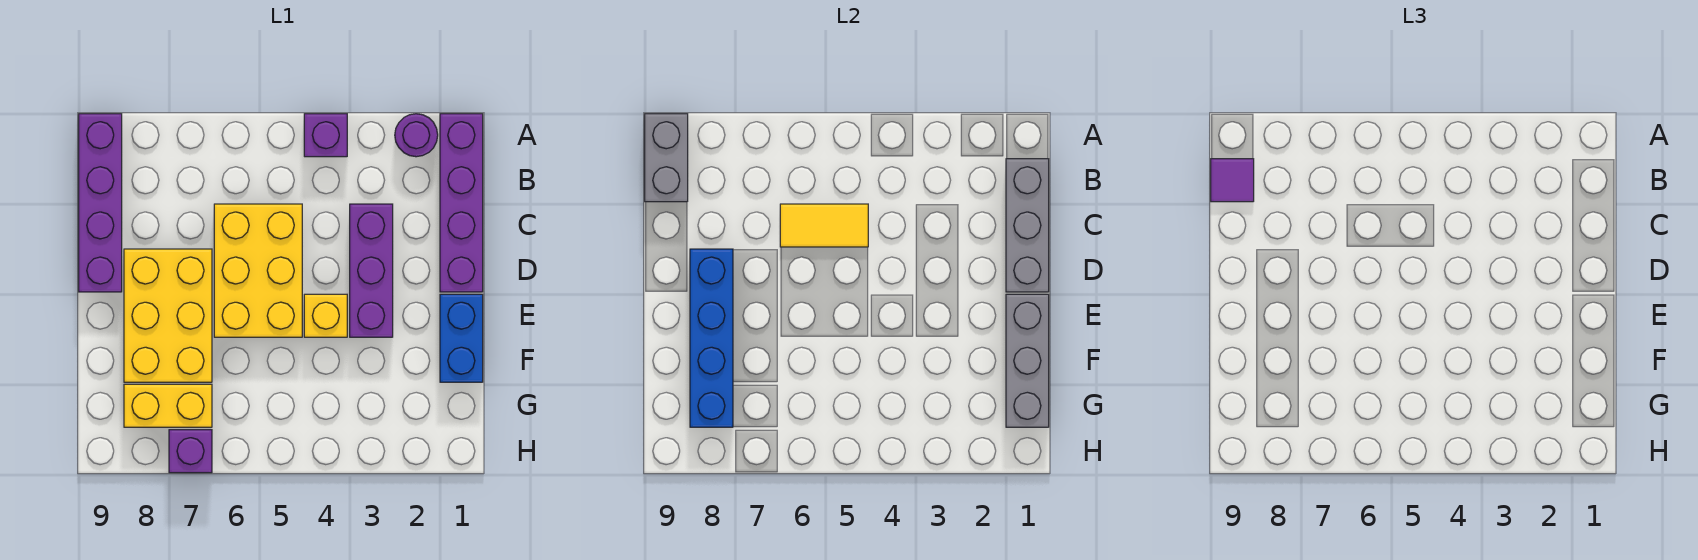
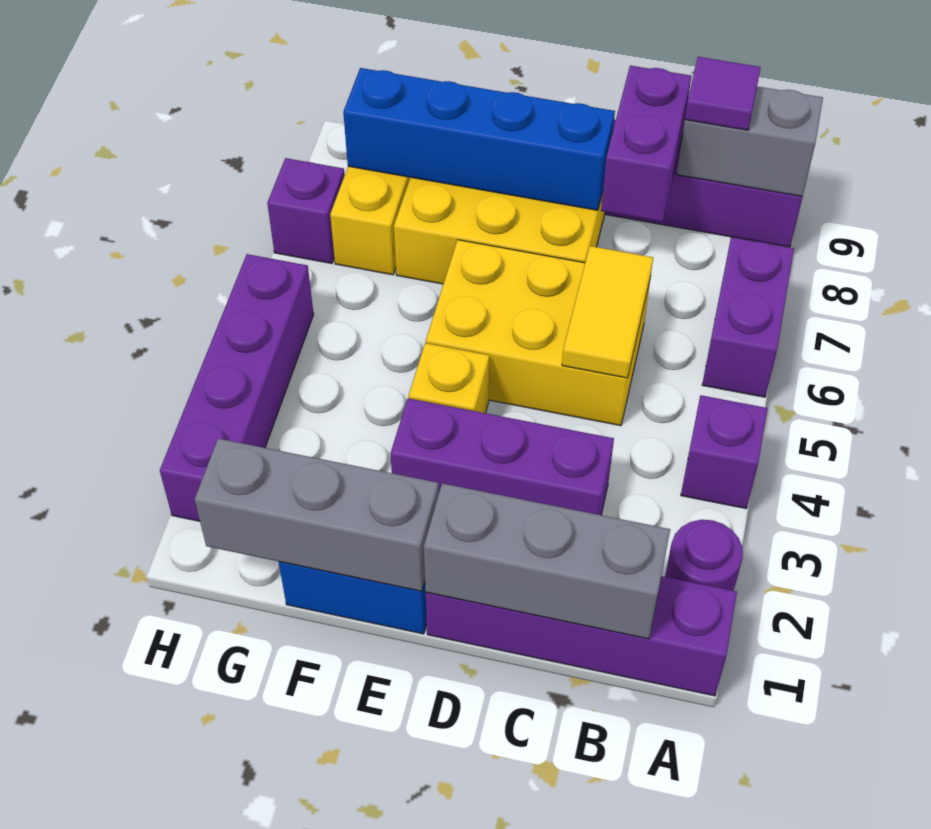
none -> purple 1x2 brick [702,237,794,397]
none -> purple 1x2 brick [601,66,691,222]
none -> purple 1x4 brick [160,254,314,521]

